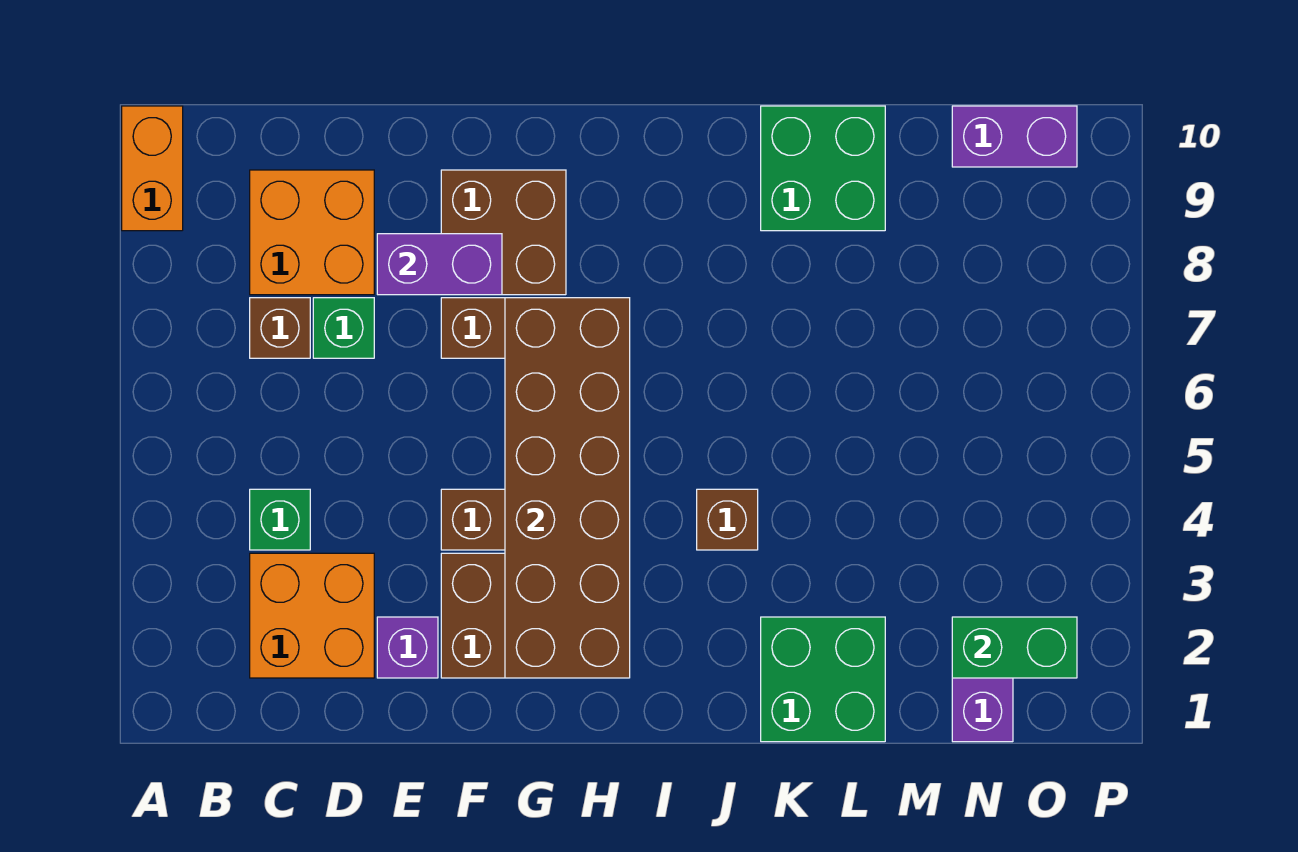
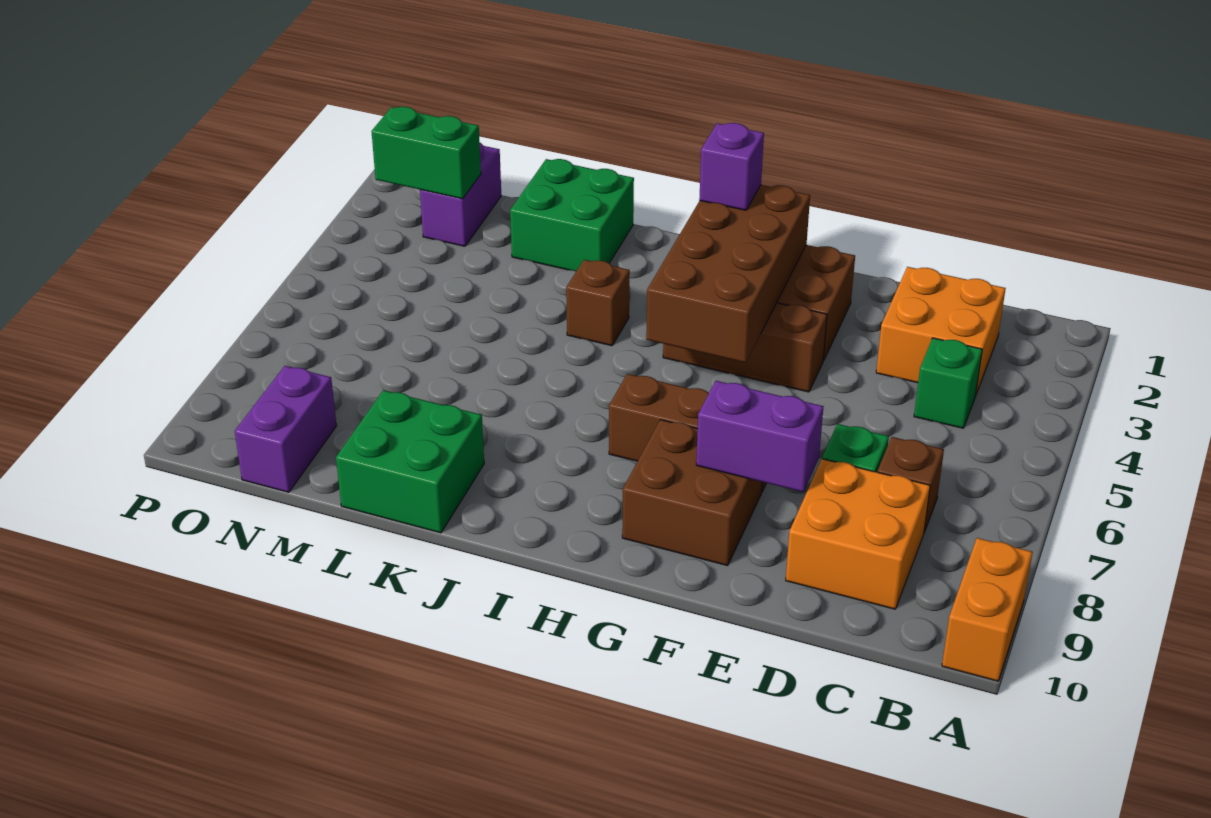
purple 1x1 brick [377,617,438,678] -> purple 1x1 brick moved to [699,123,764,210]
brown 2x6 brick [505,298,630,678] -> brown 2x4 brick [646,185,810,363]
purple 1x2 brick [952,106,1077,167] -> purple 1x2 brick turned to [235,366,337,492]

